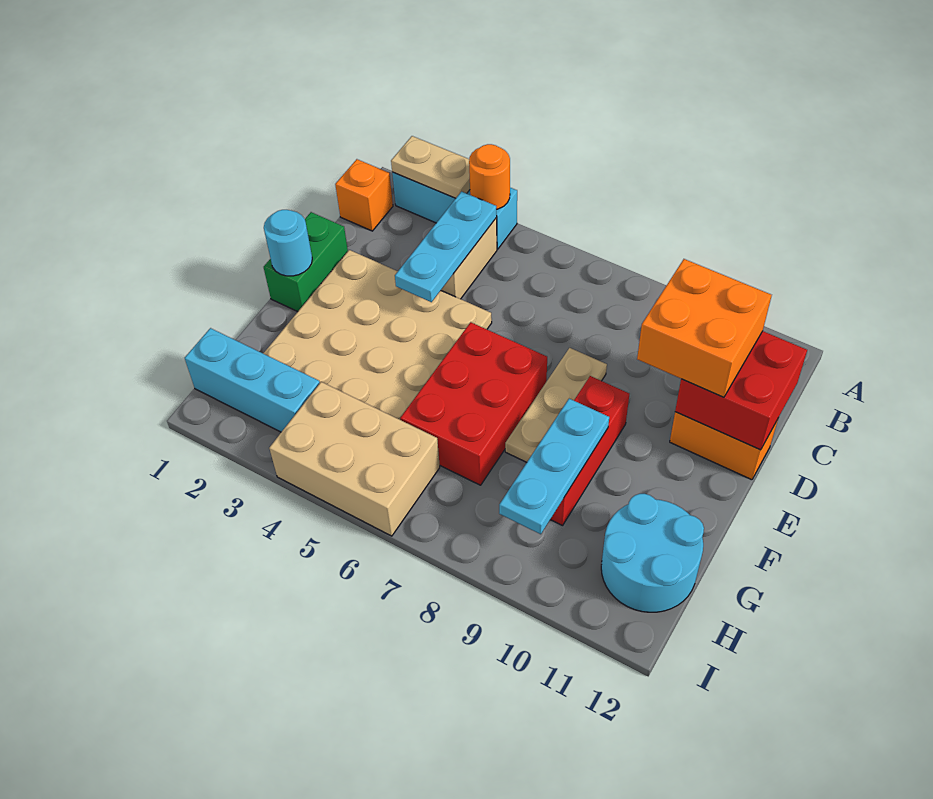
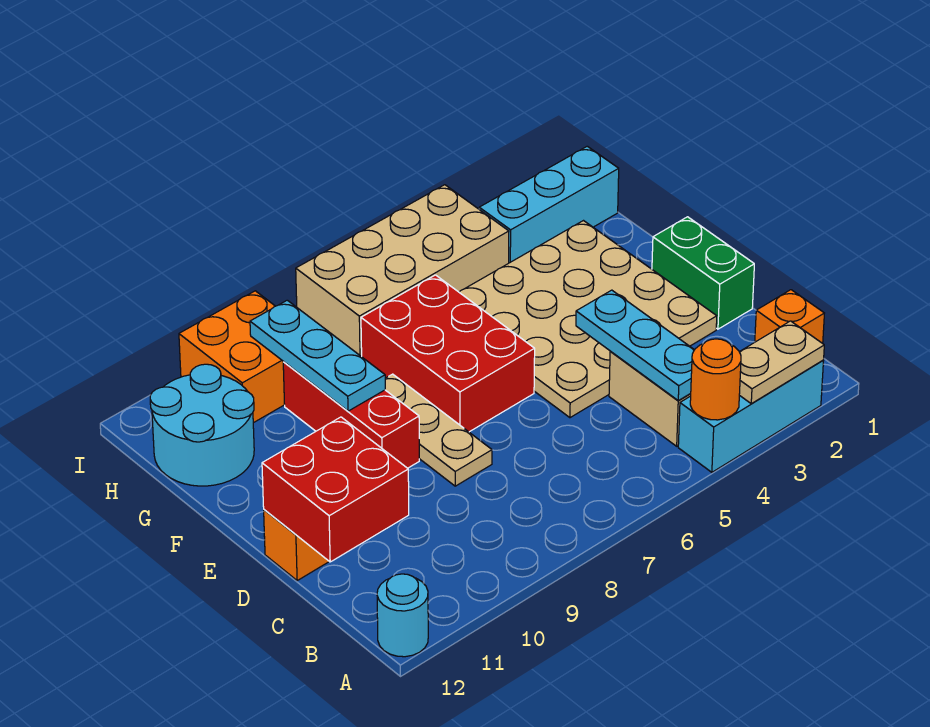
orange 2x2 brick [637,259,772,397] -> orange 2x2 brick moved to [179,291,285,423]
cyan 1x1 round brick [264,210,312,276] -> cyan 1x1 round brick moved to [377,574,428,657]
tan 2x3 brick [269,382,440,536] -> tan 2x4 brick [296,185,509,357]

